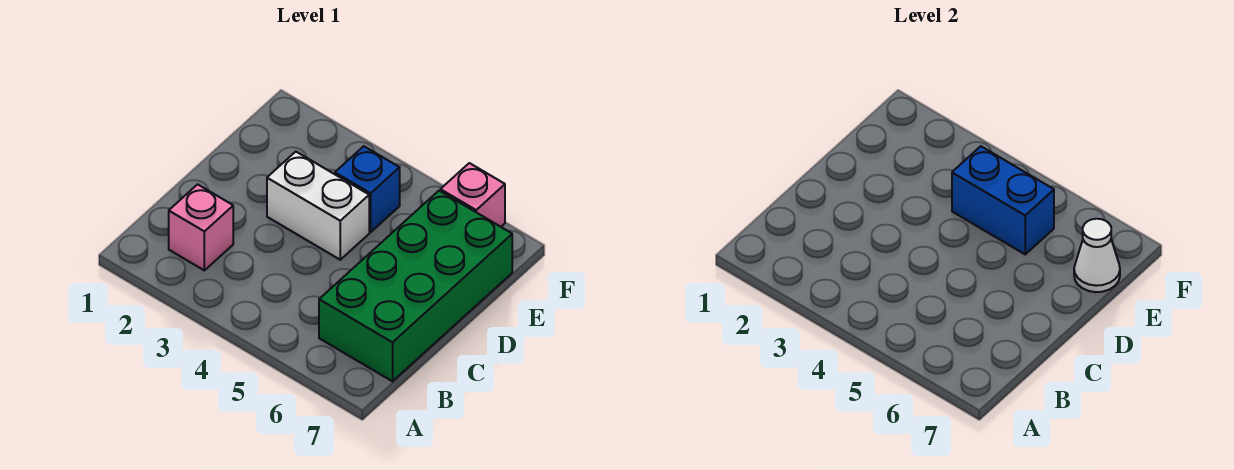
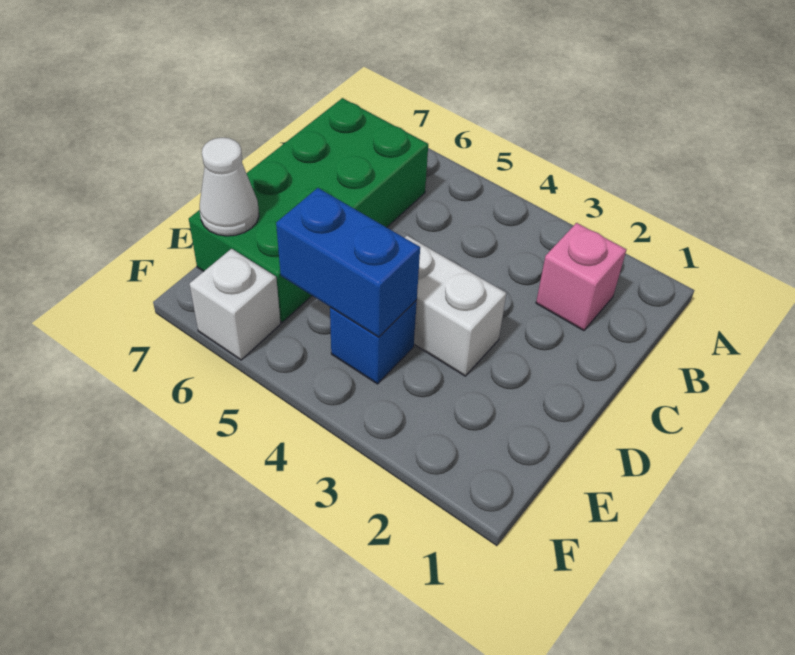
pink 1x1 brick [440,163,505,227] -> white 1x1 brick [190,249,281,360]

